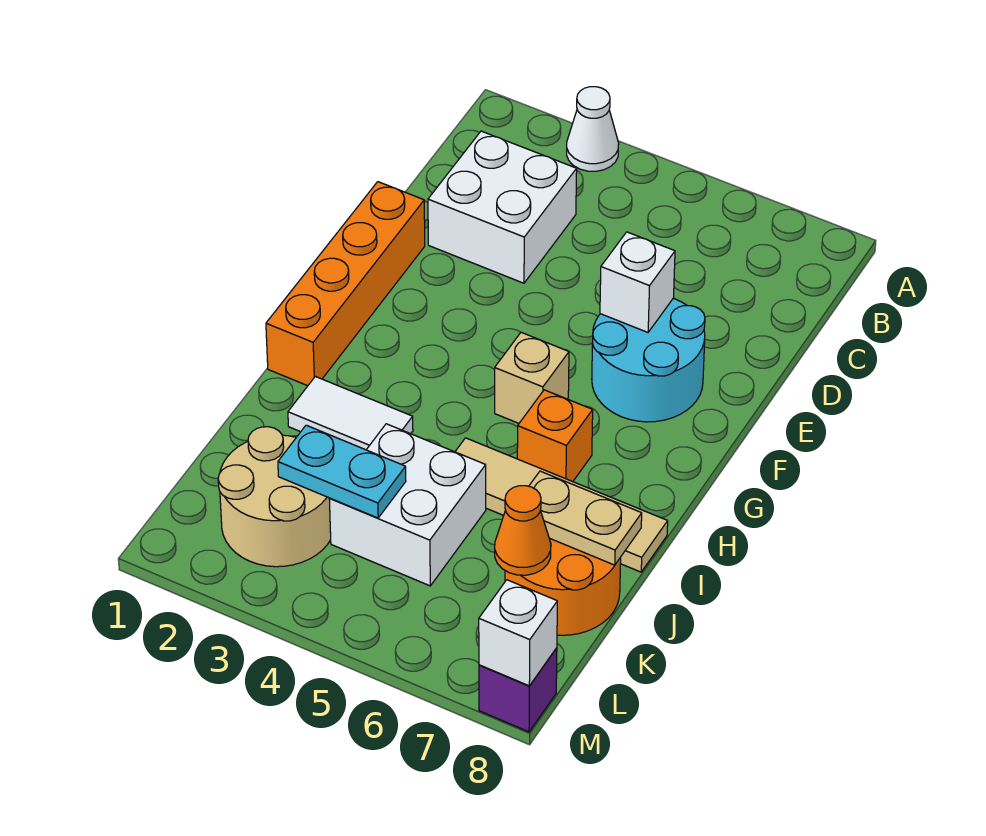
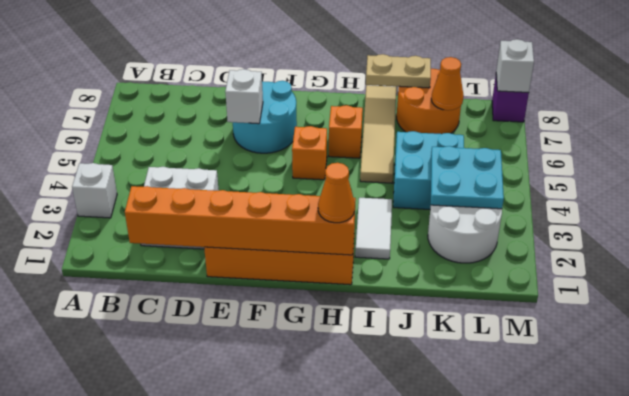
white 1x1 cone [567,87,619,171] -> white 1x1 brick [72,163,117,218]
none -> orange 1x6 brick [125,186,356,255]
tan 1x1 brick [495,332,569,423] -> orange 1x1 brick [292,126,327,180]
none -> orange 1x1 cone [318,163,355,223]
white 2x2 brick [329,424,486,586] -> cyan 2x2 brick [393,131,464,209]
tan 1x2 plate [529,471,642,565] -> tan 1x2 plate turned to [366,54,431,88]
tan 2x2 round brick [218,427,331,567] -> white 2x2 round brick [428,205,502,263]
cyan 1x2 plate [278,425,406,518] -> cyan 2x2 plate [431,146,504,209]

